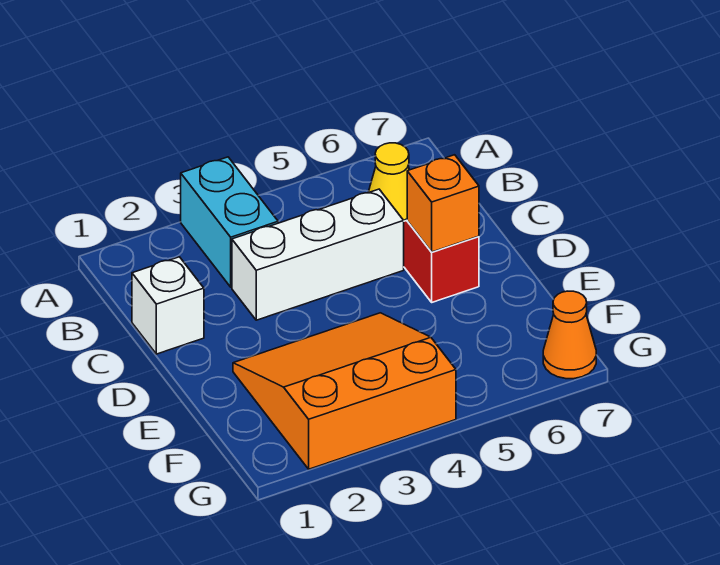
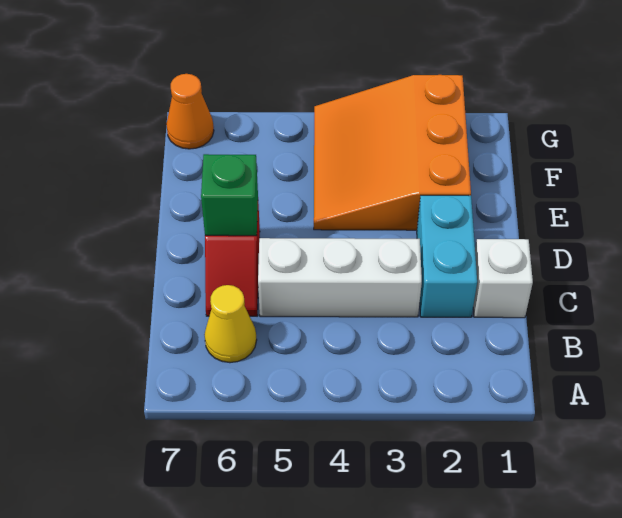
cyan 1x2 brick [181,157,278,287] -> cyan 1x2 brick moved to [417,195,477,317]
orange 1x1 brick [407,155,479,252] -> green 1x1 brick [201,154,258,236]
orange 3x3 slope [233,313,456,469] -> orange 3x3 slope turned to [314,75,471,230]

